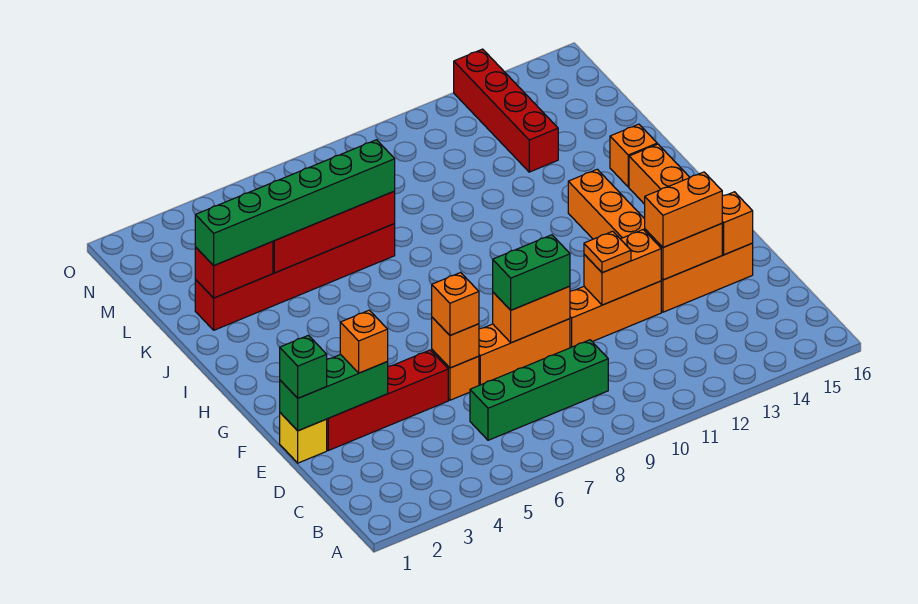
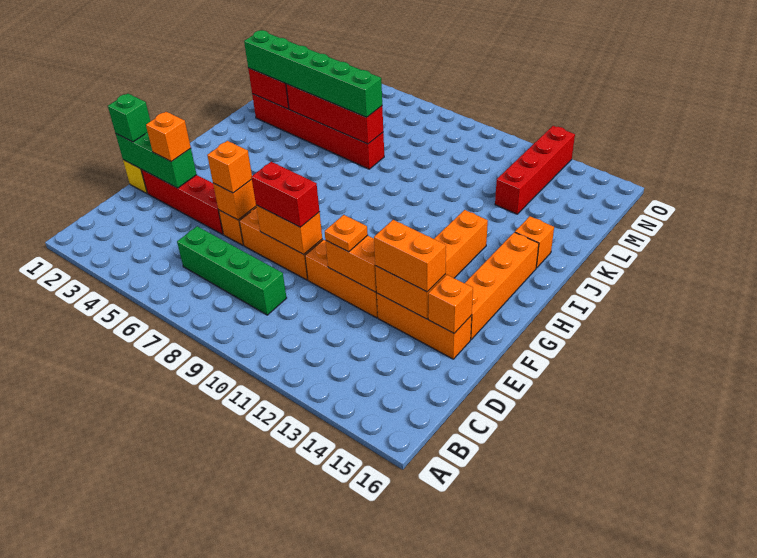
green 1x2 brick [493,235,570,310] -> red 1x2 brick [251,162,320,227]

